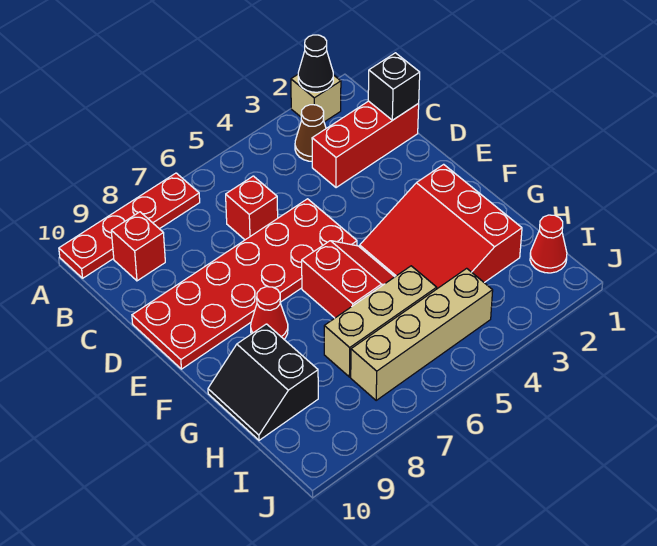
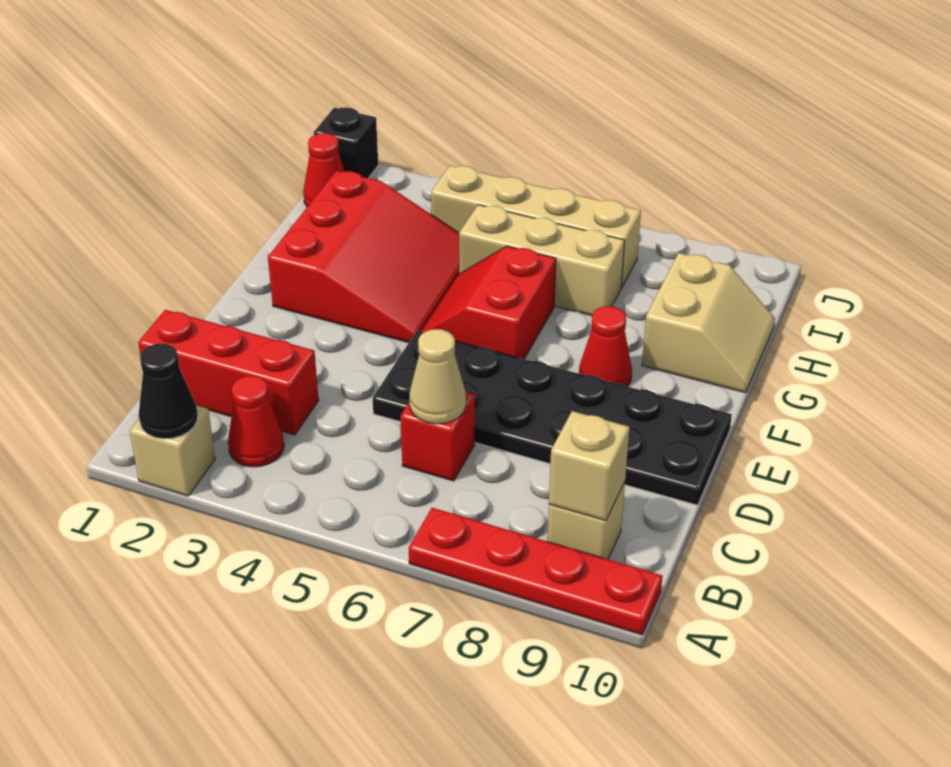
brown 1x1 cone [295,105,326,161] -> red 1x1 cone [228,376,284,467]
red 1x1 brick [111,212,165,281] -> tan 1x1 brick [547,482,625,559]
none -> tan 1x1 brick [549,411,630,521]
black 1x1 brick [368,53,420,120] -> black 1x1 brick moved to [314,108,378,178]
none -> tan 1x1 cone [409,329,466,424]
red 2x6 plate [132,199,357,369] -> black 2x6 plate [373,331,732,505]
black 2x2 slope [208,324,318,440] -> tan 2x2 slope [642,253,775,393]

